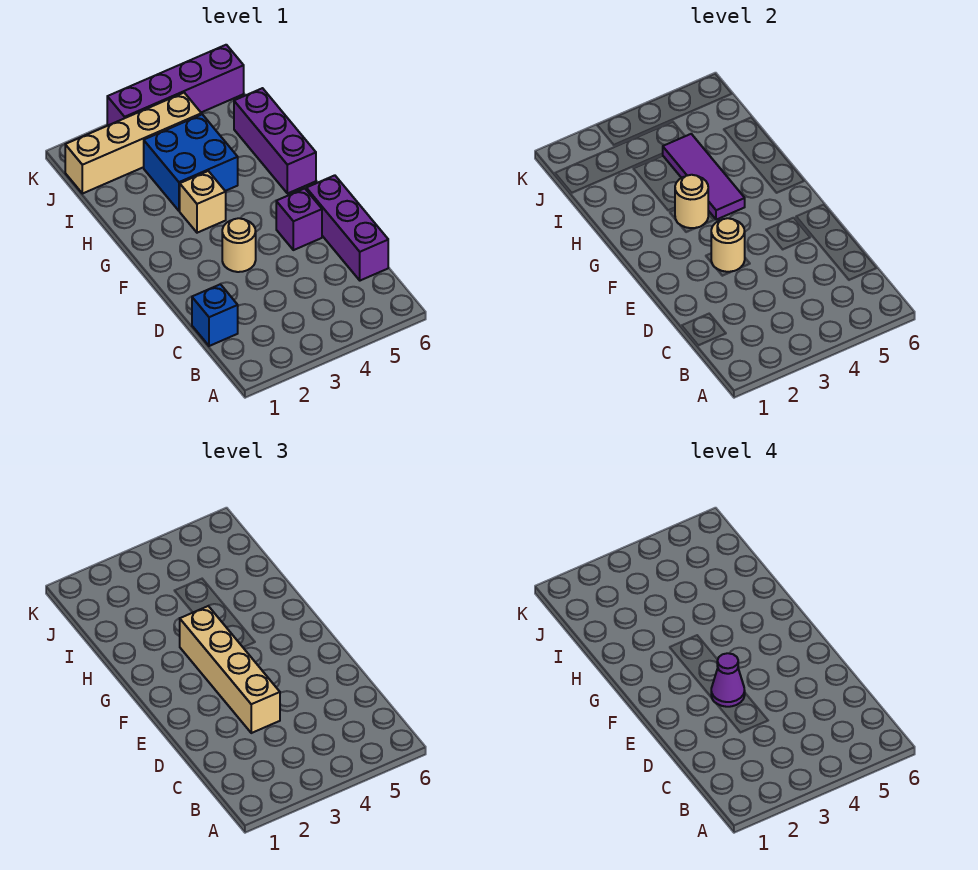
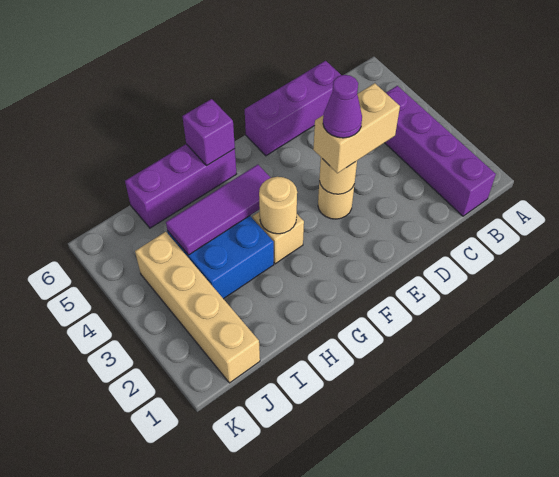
blue 1x1 brick [192,284,238,346] -> none
tan 1x4 brick [180,606,280,733] -> tan 1x2 brick [313,83,400,173]
purple 1x1 brick [276,188,322,250] -> purple 1x1 brick moved to [182,99,235,166]
purple 1x4 brick [107,45,244,125] -> purple 1x4 brick moved to [385,86,496,216]

